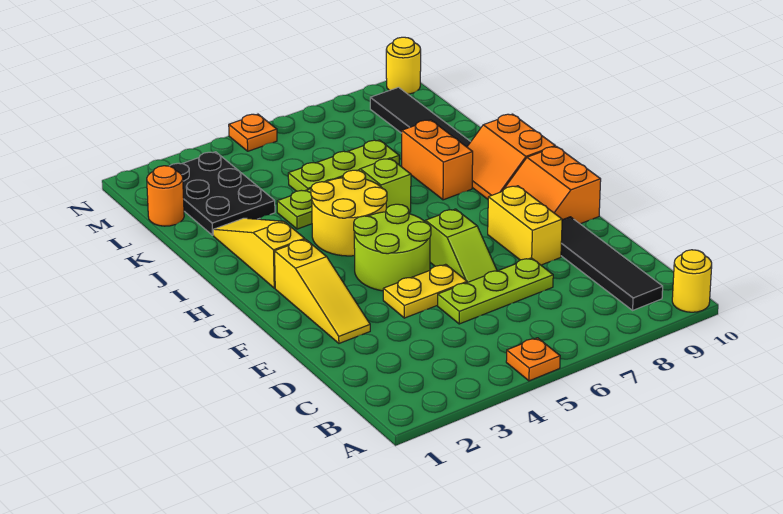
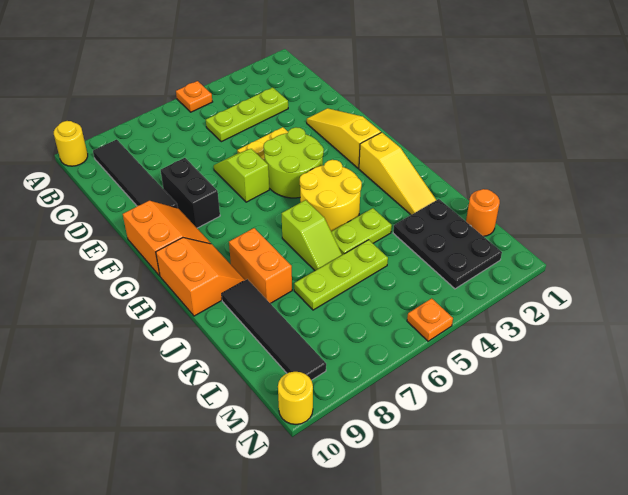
lime 1x3 plate [438,258,553,324] -> lime 1x3 plate moved to [206,87,288,142]
yellow 1x2 brick [488,186,562,265] -> black 1x2 brick [161,158,220,228]

